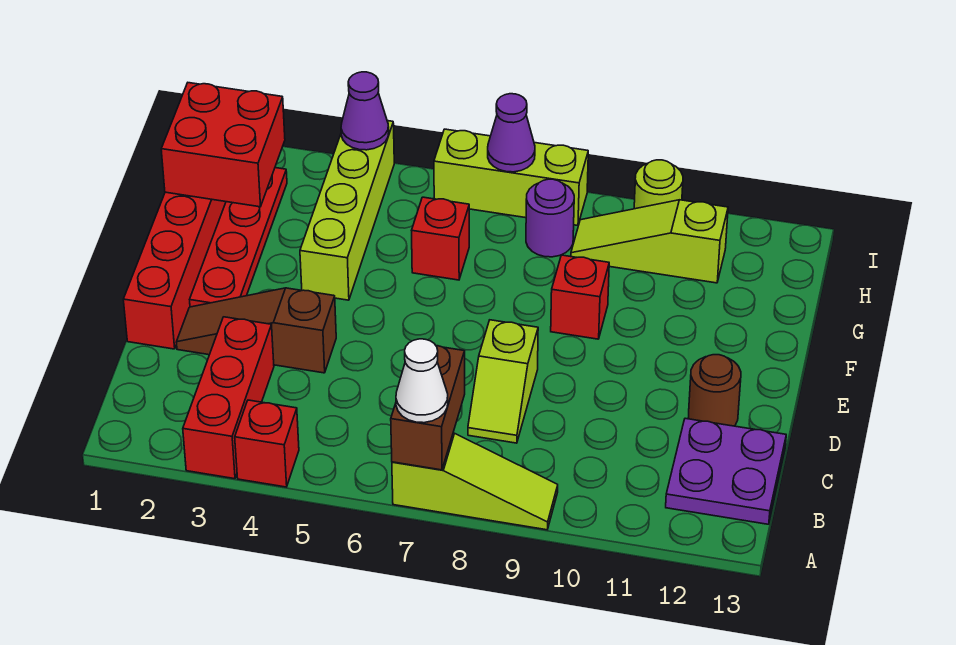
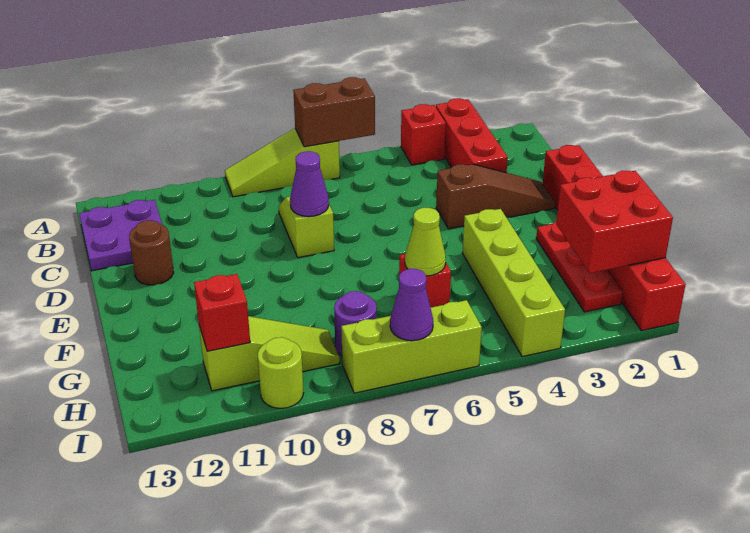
brown 1x2 brick [391,346,465,470] -> brown 1x2 brick turned to [293,77,375,147]
white 1x1 cone [396,339,448,423] -> none
red 1x4 plate [190,168,287,307] -> red 1x3 plate [536,222,623,312]
red 1x1 brick [551,255,609,339] -> red 1x1 brick moved to [194,274,250,351]
none -> lime 1x1 cone [405,208,446,276]
purple 1x1 cone [341,72,389,150] -> purple 1x1 cone moved to [290,151,329,217]

